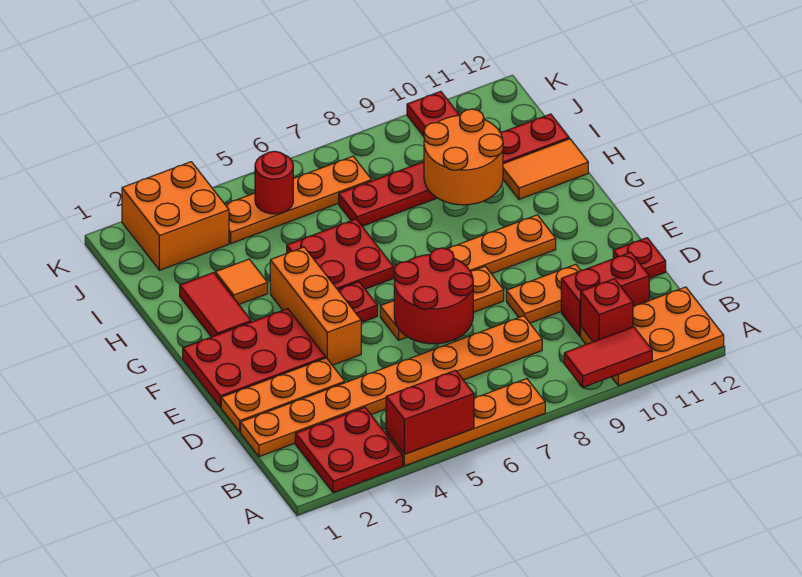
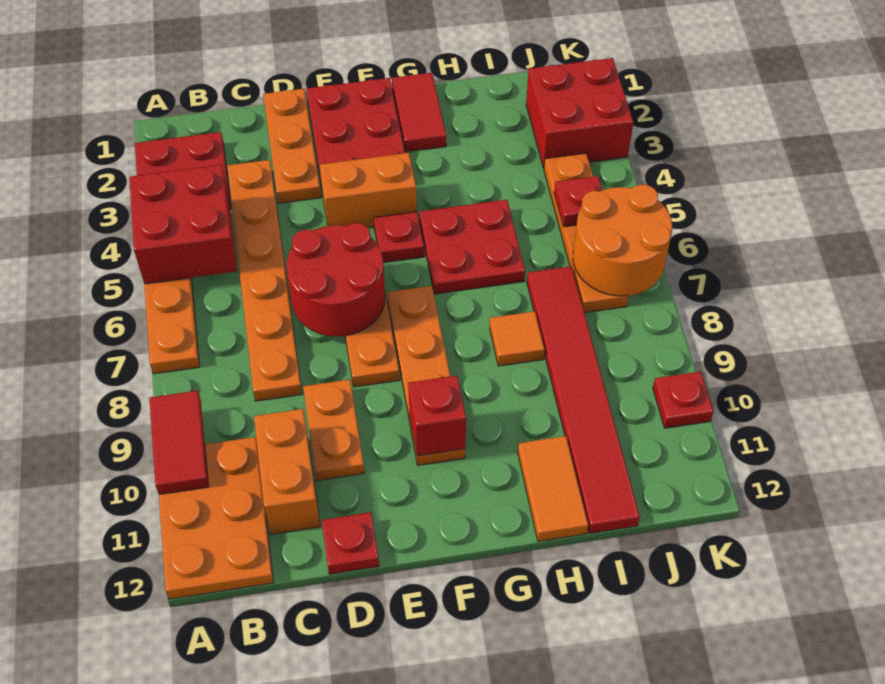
red 1x2 brick [386,370,474,454] -> red 2x2 brick [129,165,237,284]
red 1x1 brick [581,279,633,342] -> red 1x1 brick moved to [408,376,466,456]
orange 1x8 plate [241,316,542,457] -> orange 1x6 plate [227,160,302,401]
red 1x2 brick [561,252,649,336] -> orange 1x2 brick [254,409,320,534]
orange 1x3 brick [270,247,361,365] -> orange 1x2 brick [320,153,417,227]
red 1x2 tile [180,273,251,337] -> red 1x2 tile turned to [392,73,446,152]
orange 1x1 tile [215,259,268,304] -> orange 1x1 tile moved to [490,311,545,366]
orange 2x2 round brick [424,109,503,205] -> orange 2x2 round brick moved to [573,184,672,296]
red 1x6 plate [339,114,569,226] -> red 1x6 tile [527,266,640,533]
orange 2x2 brick [122,162,229,270] -> red 2x2 brick [526,58,633,168]
red 1x1 round brick [255,151,293,214] -> red 1x1 plate [554,176,602,227]

